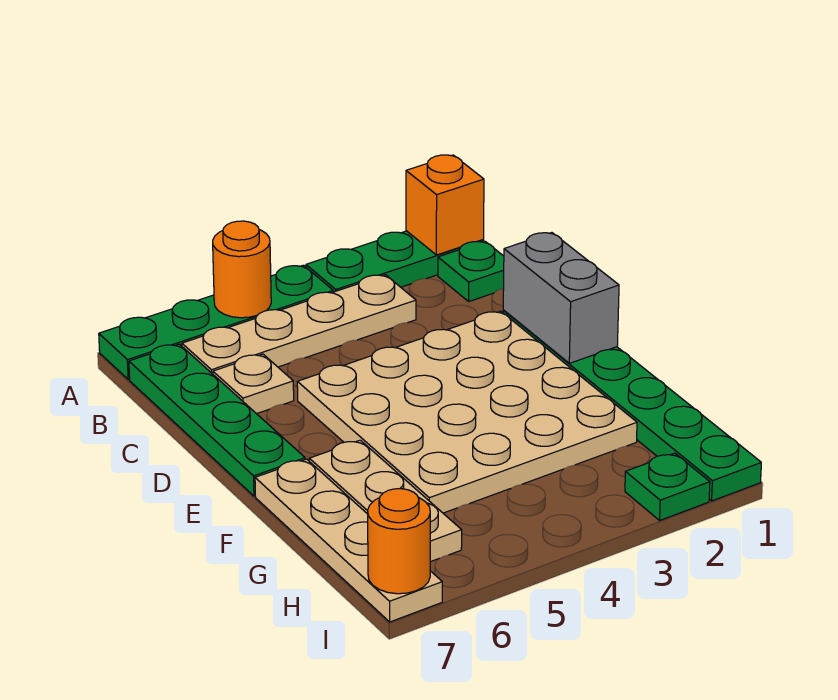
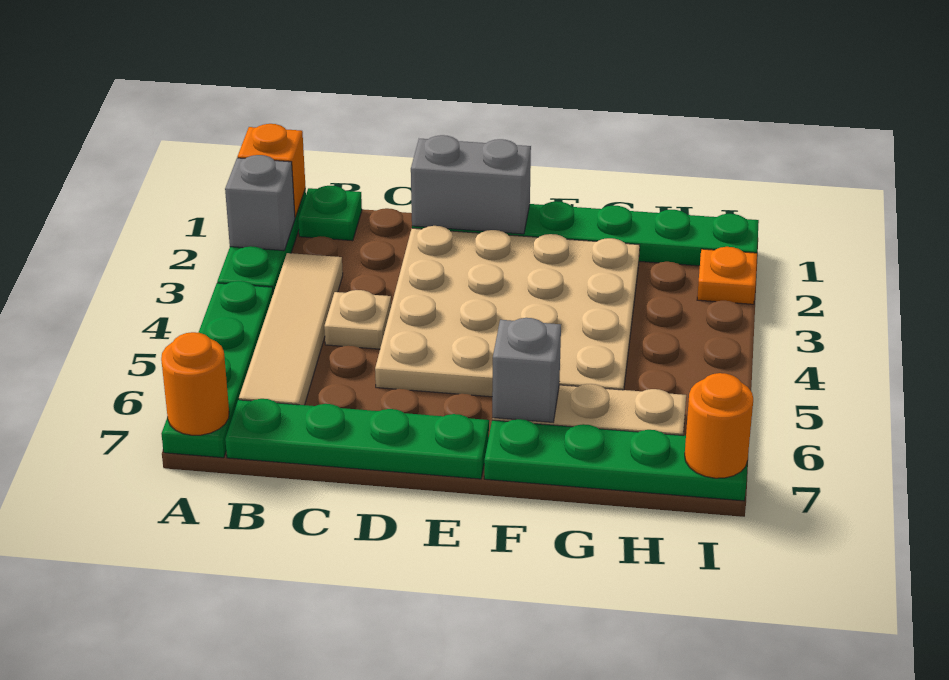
none -> grey 1x1 brick [225,155,295,251]
orange 1x1 round brick [213,221,271,318] -> orange 1x1 round brick moved to [161,332,229,435]
tan 1x4 plate [182,275,416,374] -> tan 1x4 tile [239,253,343,405]
tan 1x1 plate [213,354,294,414] -> tan 1x1 plate moved to [324,290,391,349]
none -> grey 1x1 brick [492,318,561,422]
tan 1x4 plate [255,459,442,622] -> green 1x4 plate [484,419,747,501]
green 1x1 plate [625,453,710,520] -> orange 1x1 plate [697,247,757,304]

